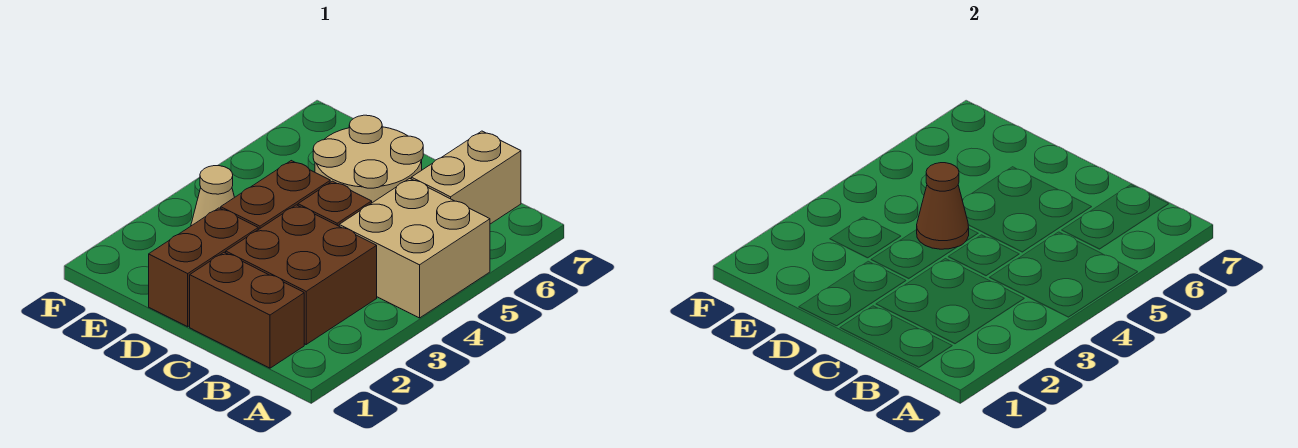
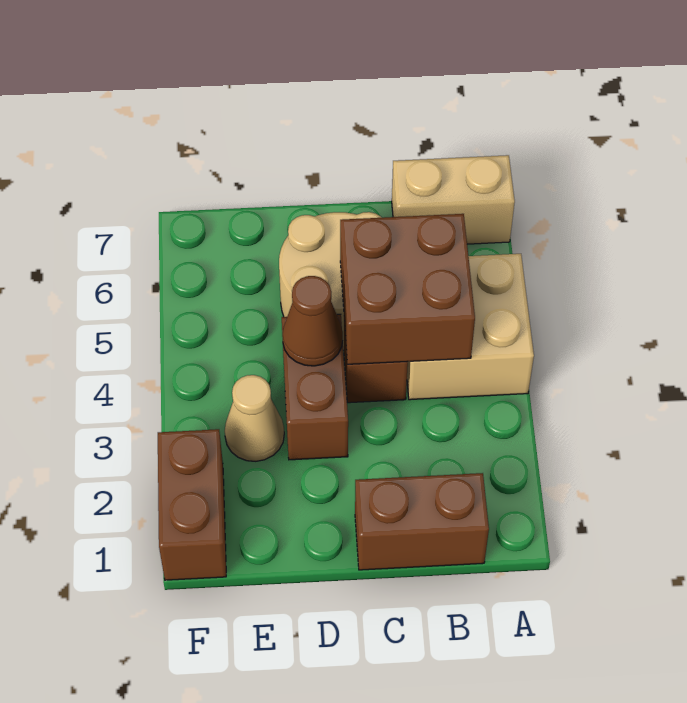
brown 2x2 brick [226,205,377,344] -> brown 2x2 brick moved to [340,214,475,364]
tan 1x2 brick [411,131,521,224] -> tan 1x2 brick turned to [392,155,515,244]
brown 1x2 brick [149,208,258,327] -> brown 1x2 brick moved to [158,429,226,580]

